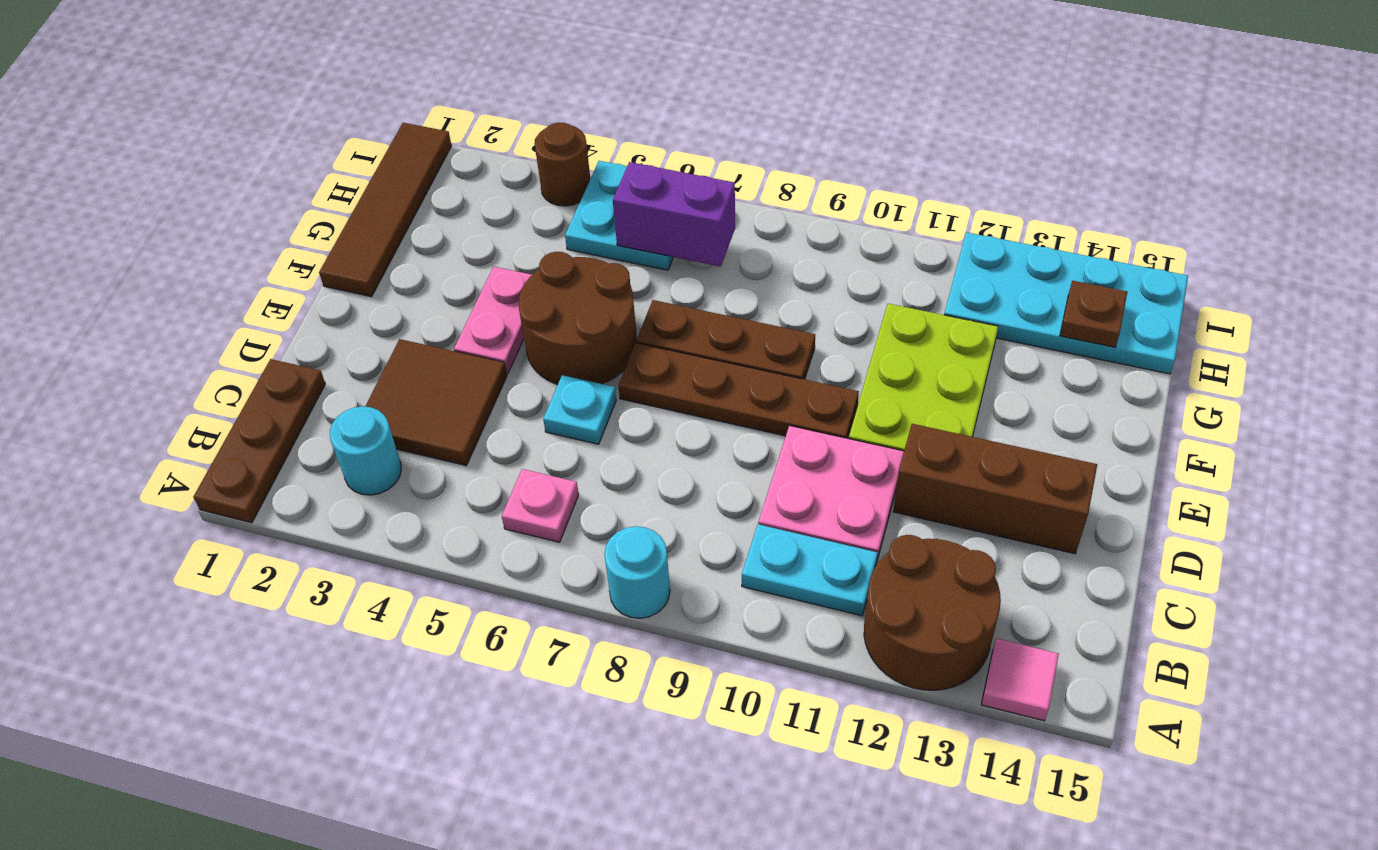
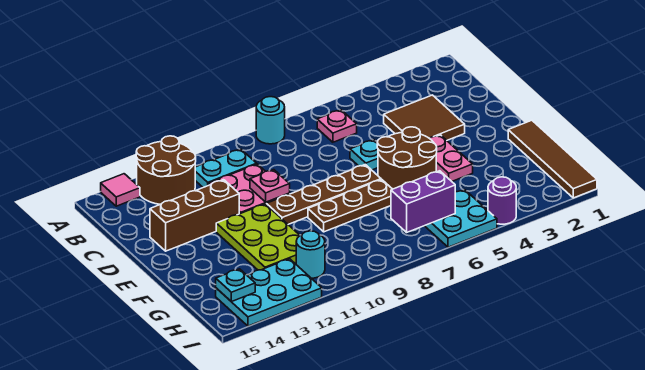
brown 1x3 plate [193,359,325,523] -> none
cyan 1x1 round brick [330,406,401,495] -> cyan 1x1 round brick moved to [296,231,325,278]
none -> pink 1x1 plate [250,170,290,202]
cyan 2x4 plate [944,232,1188,374] -> cyan 2x3 plate [216,259,322,326]
brown 1x1 plate [1060,281,1127,347] -> cyan 1x1 plate [216,269,255,302]
brown 1x1 round brick [535,122,590,206] -> purple 1x1 round brick [488,177,516,224]

